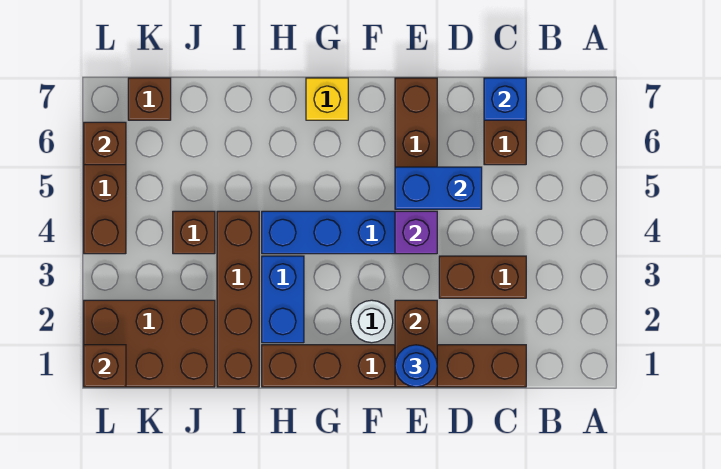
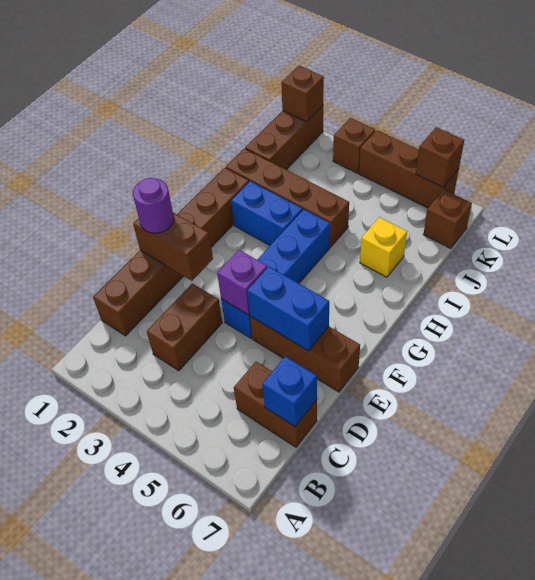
blue 1x2 brick [395,167,482,209] -> blue 1x2 brick turned to [247,267,329,351]
blue 1x1 round brick [395,345,437,387] -> purple 1x1 round brick [133,178,174,233]
white 1x1 round brick [351,300,393,343] -> none
yellow 1x1 brick [306,78,348,120] -> yellow 1x1 brick moved to [360,217,407,277]
brown 2x3 brick [84,300,215,387] -> brown 1x3 brick [245,106,323,170]
brown 1x1 brick [173,211,215,254] -> brown 1x1 brick moved to [333,118,375,173]

